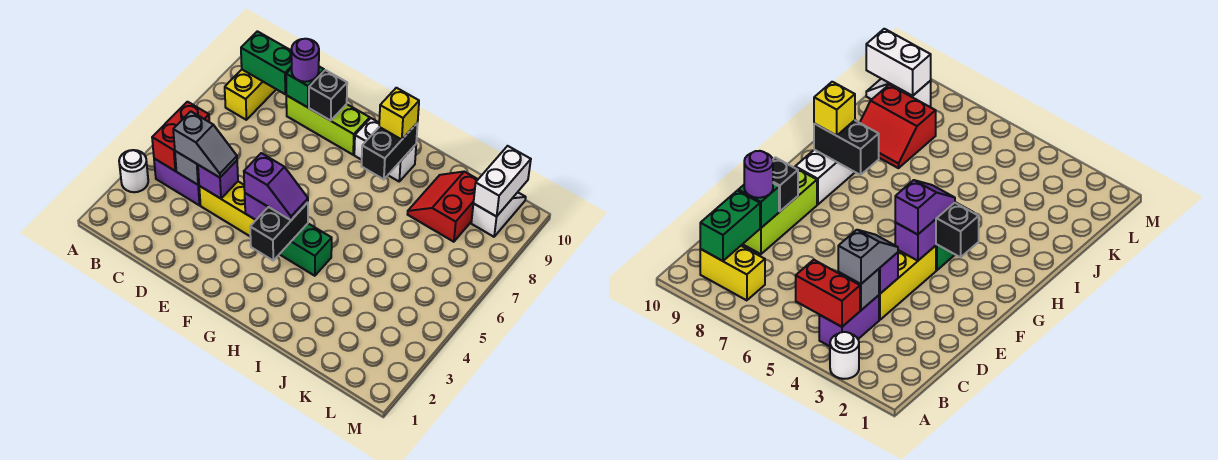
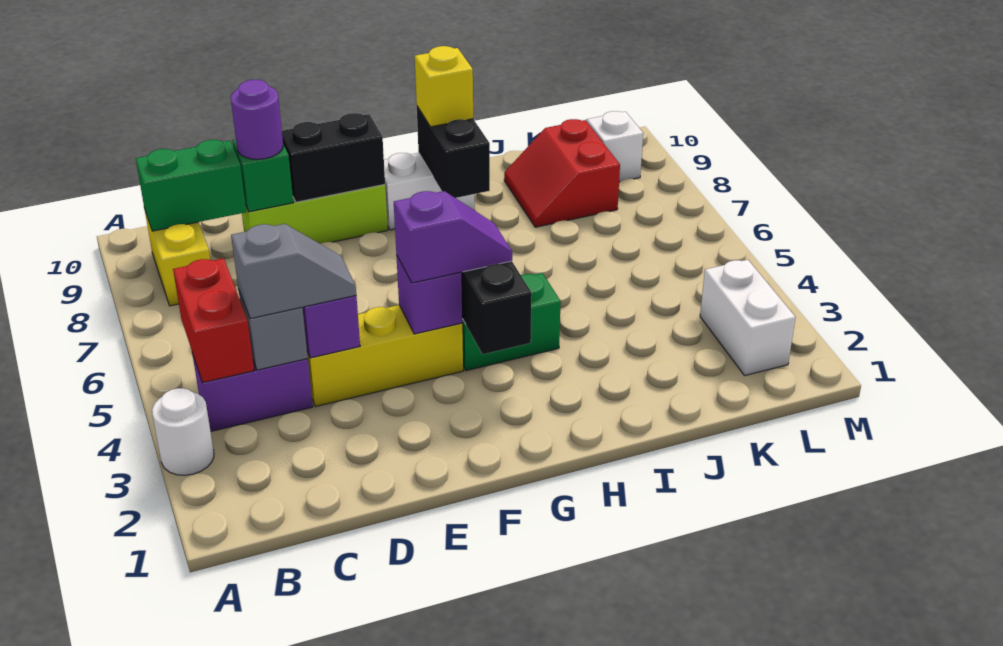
black 1x1 brick [309,70,347,121] -> black 1x2 brick [282,113,385,202]
white 1x2 brick [474,146,531,217] -> white 1x2 brick moved to [700,260,795,375]

